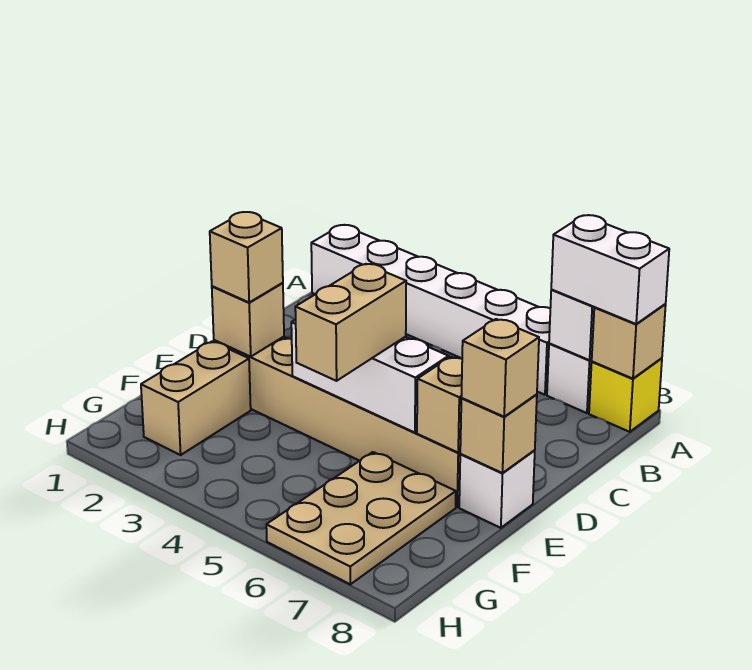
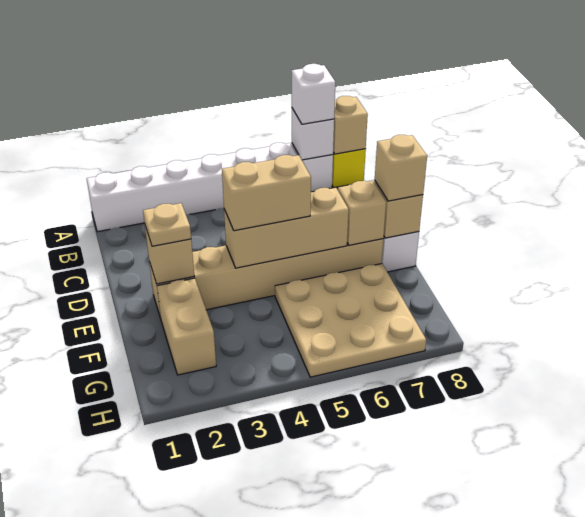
white 1x2 brick [551,215,669,324] -> white 1x1 brick [292,64,335,124]
tan 1x1 brick [210,212,283,302] -> tan 1x1 plate [143,203,191,246]
white 1x3 brick [291,320,449,433] -> tan 1x3 brick [224,187,349,268]
tan 1x2 brick [295,264,406,381] -> tan 1x2 brick turned to [222,155,311,231]
tan 2x3 plate [266,452,456,584] -> tan 3x3 plate [275,264,426,377]

